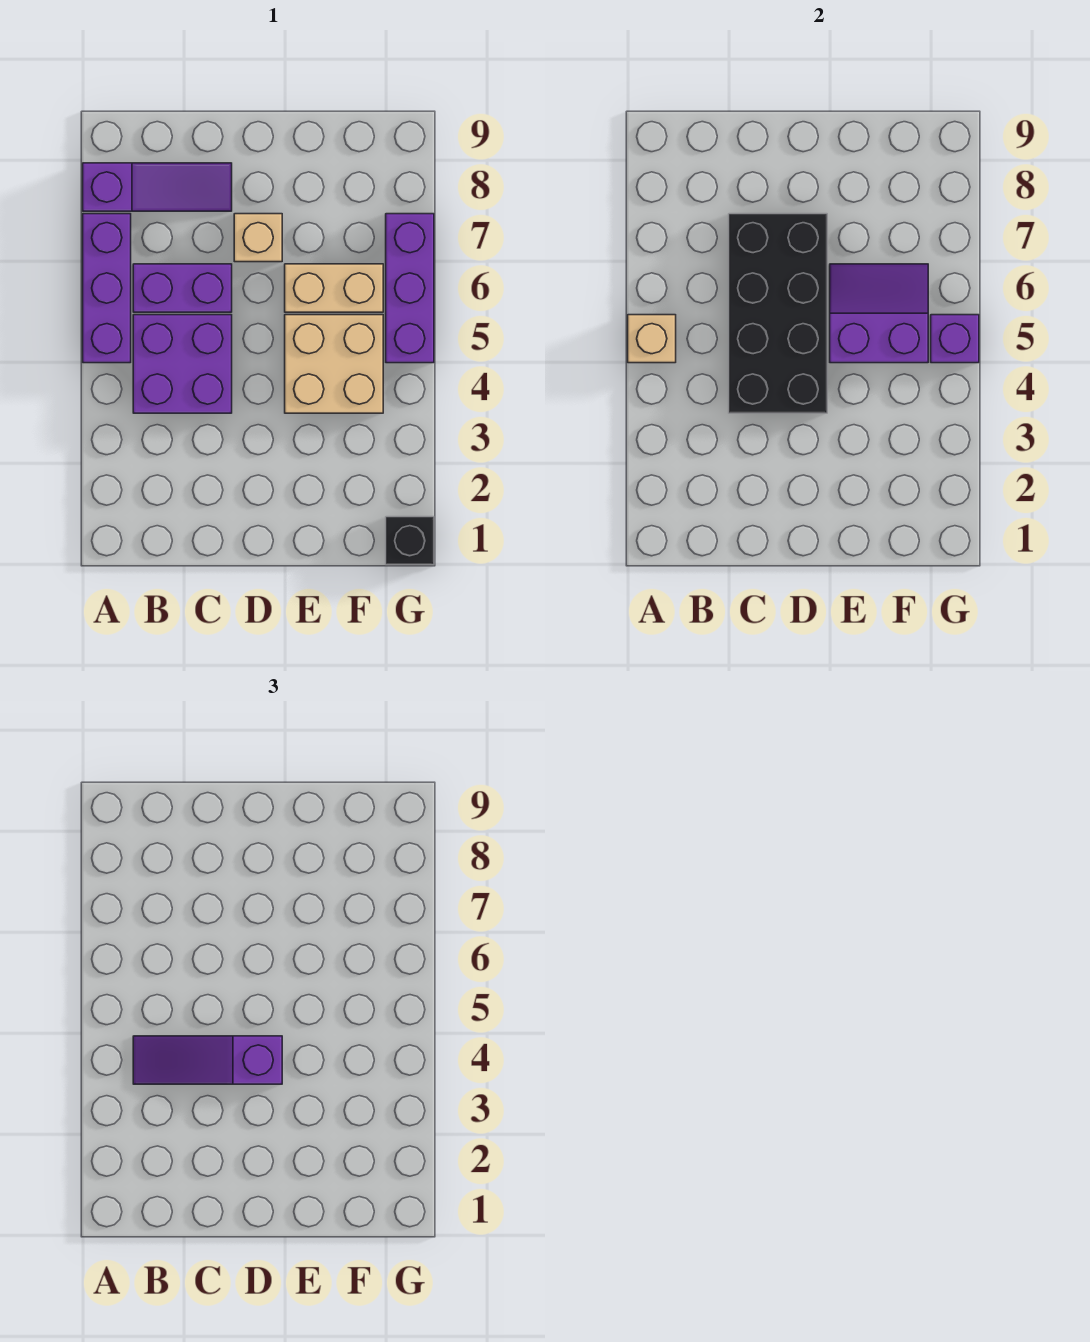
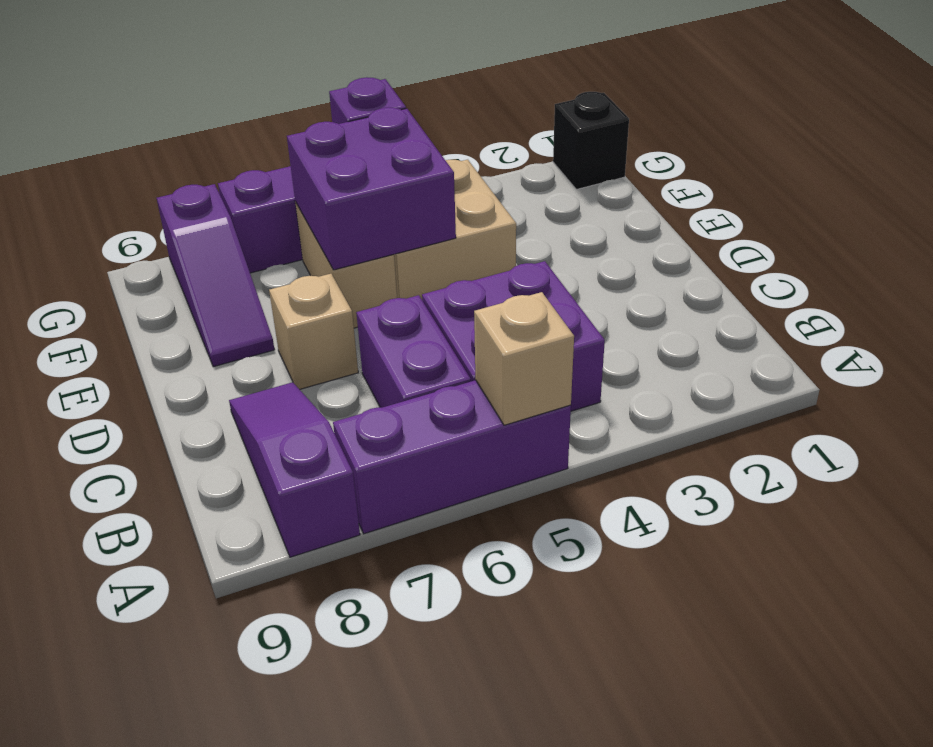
purple 1x3 slope [133,1036,282,1084] -> purple 1x3 slope moved to [157,184,275,367]
black 2x4 brick [729,214,827,413] -> none
purple 2x2 slope [830,264,928,363] -> purple 2x2 brick [287,107,456,270]

